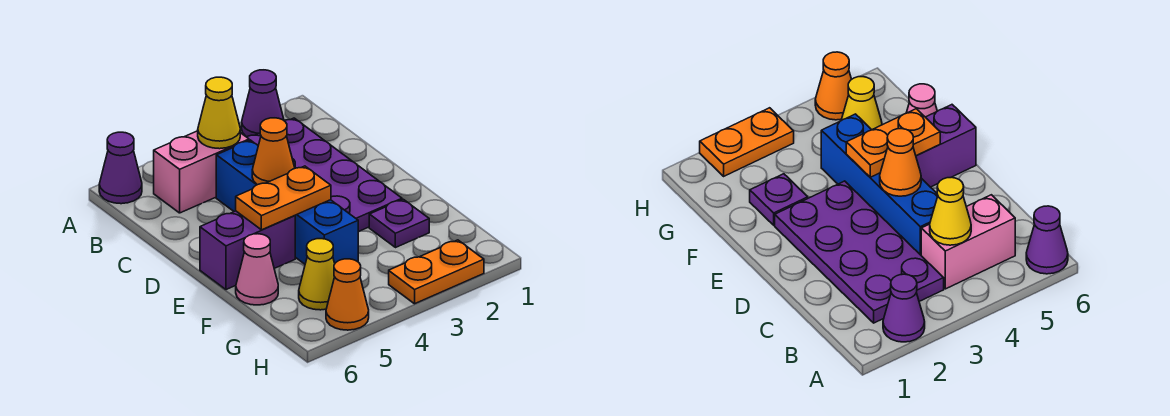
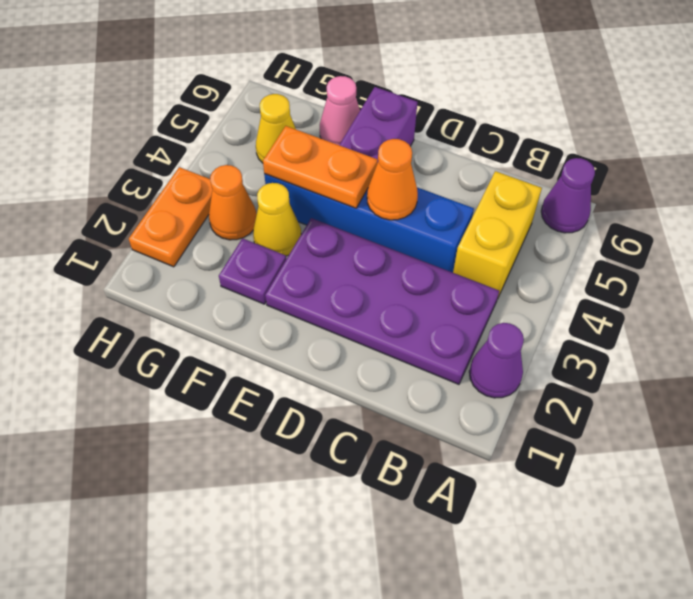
pink 1x2 brick [154,131,249,213] -> yellow 1x2 brick [453,171,542,299]
yellow 1x1 cone [198,77,240,149] -> yellow 1x1 cone moved to [253,183,301,256]
orange 1x2 plate [236,166,331,230] -> orange 1x2 plate turned to [263,126,378,208]
orange 1x1 cone [326,259,369,330] -> orange 1x1 cone moved to [209,165,257,240]

